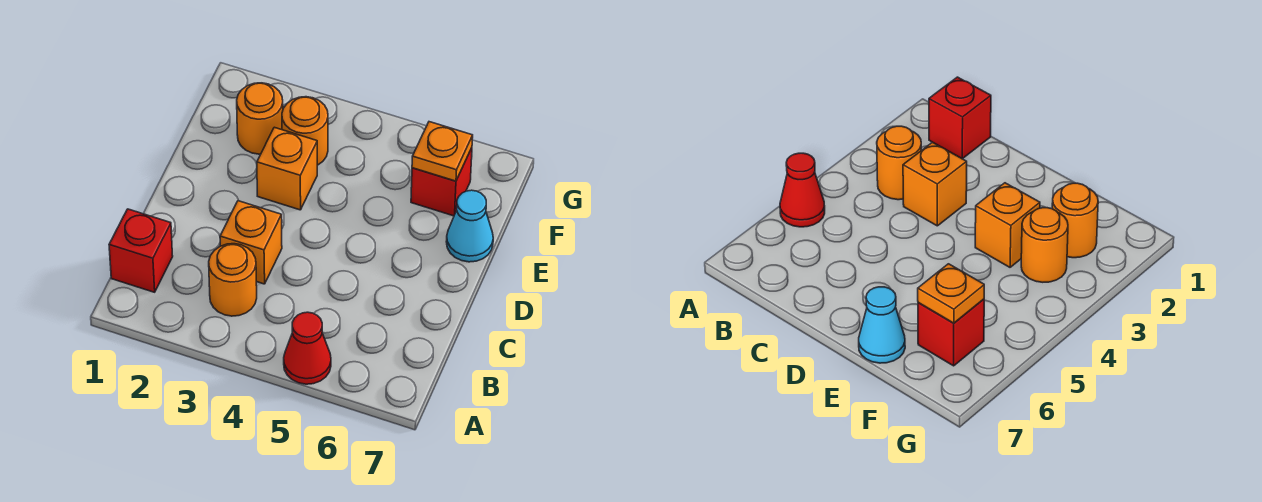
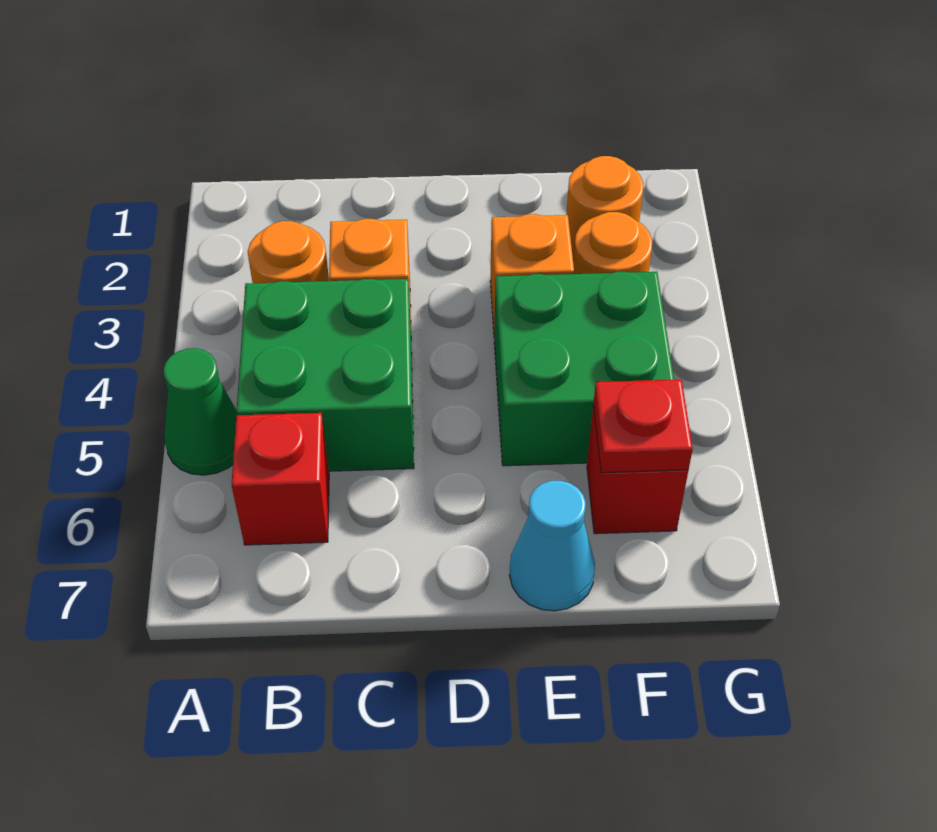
red 1x1 cone [284,312,331,384] -> green 1x1 cone [163,348,237,475]
red 1x1 brick [109,209,173,292] -> red 1x1 brick moved to [232,413,329,545]
none -> green 2x2 brick [237,279,414,471]
none -> green 2x2 brick [494,272,674,466]
orange 1x1 plate [412,122,473,181] -> red 1x1 plate [593,379,693,473]

